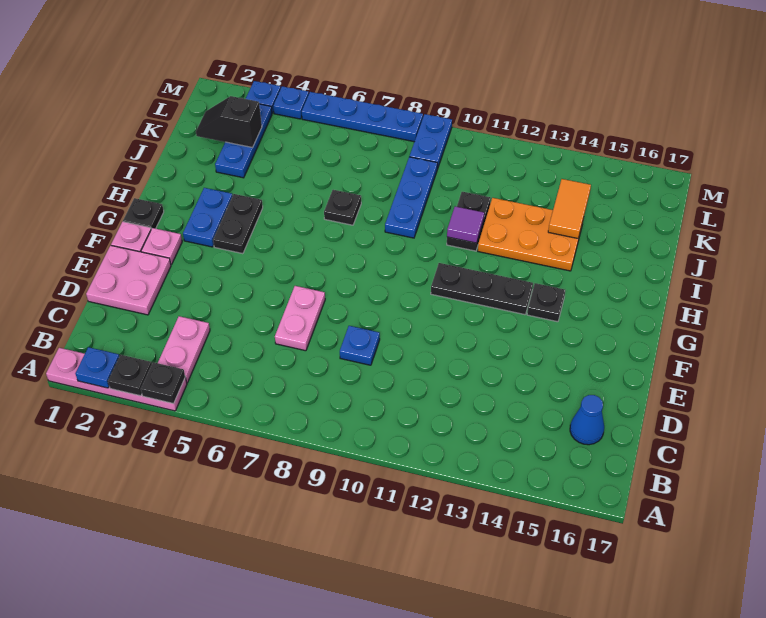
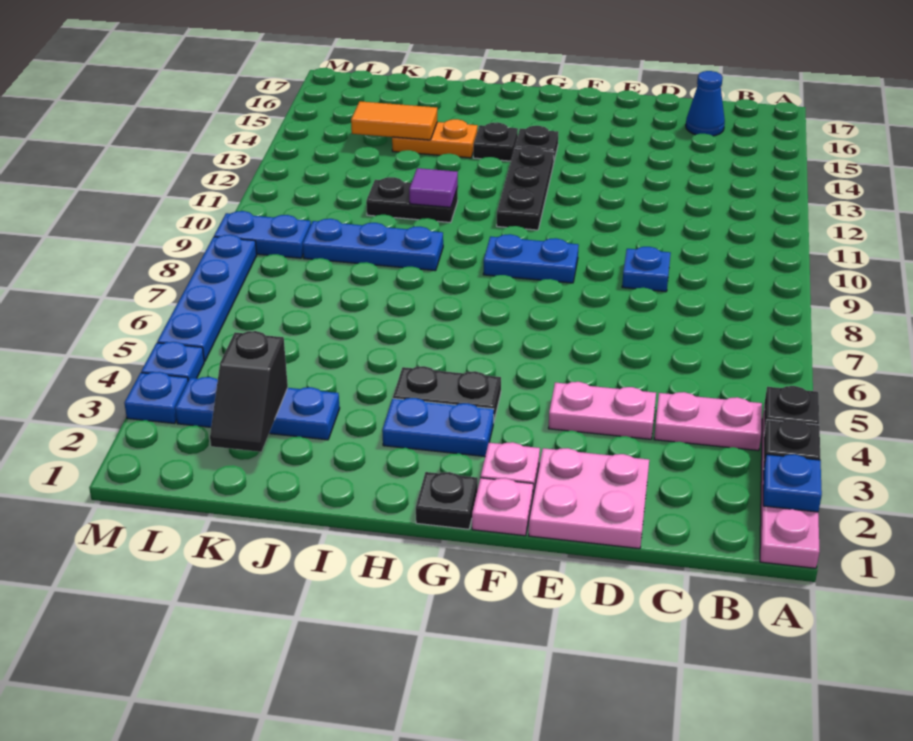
pink 1x2 plate [275,286,325,351] -> pink 1x2 plate moved to [548,382,656,439]
none -> blue 1x2 plate [483,234,579,283]
black 1x1 plate [324,190,361,225] -> black 1x1 plate moved to [473,122,518,161]
orange 2x3 plate [478,198,584,271] -> orange 1x2 plate [392,119,478,158]

